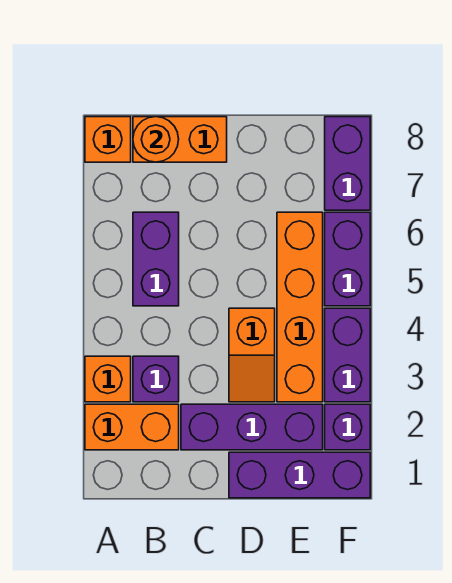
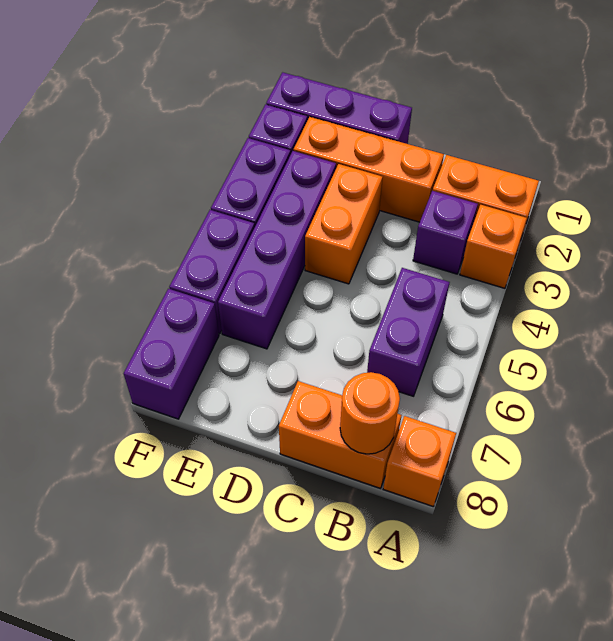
purple 1x3 brick [181,404,323,450] -> orange 1x3 brick [293,117,444,222]
orange 1x2 slope [229,308,275,402] -> orange 1x2 brick [305,164,383,284]
orange 1x4 brick [277,212,323,402] -> purple 1x4 brick [218,151,336,349]

